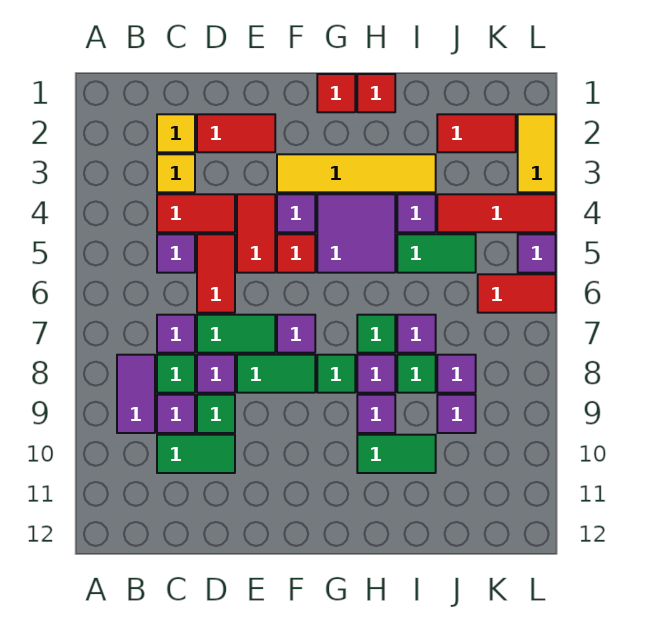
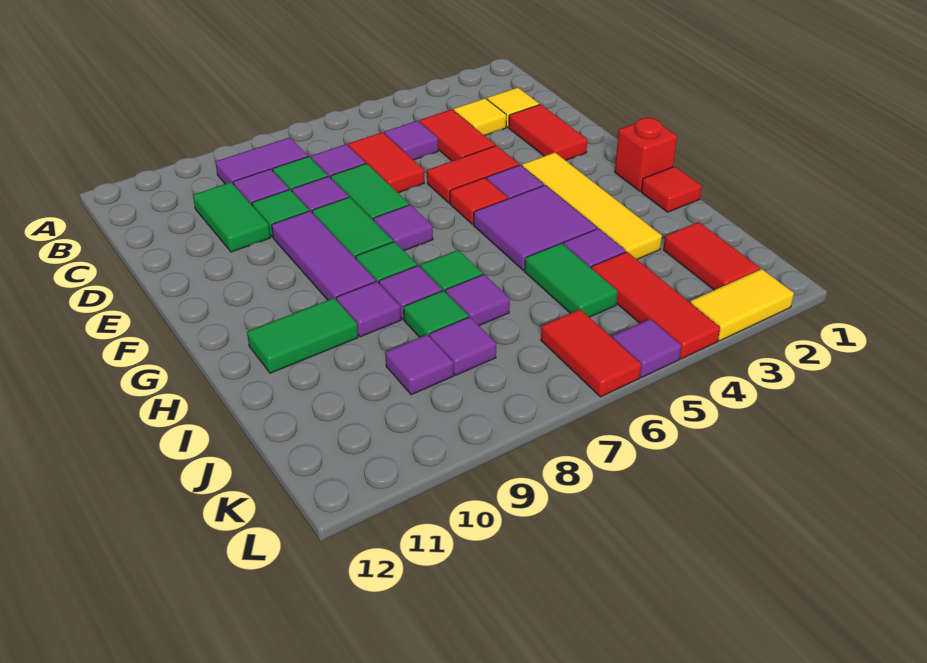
red 1x2 tile [197,234,235,313] -> red 1x2 tile turned to [348,132,424,193]
none -> purple 1x3 tile [272,211,376,300]
red 1x1 tile [317,74,355,112] -> red 1x1 brick [615,118,677,191]
green 1x2 tile [357,435,436,473] -> green 1x2 tile turned to [247,298,358,373]

